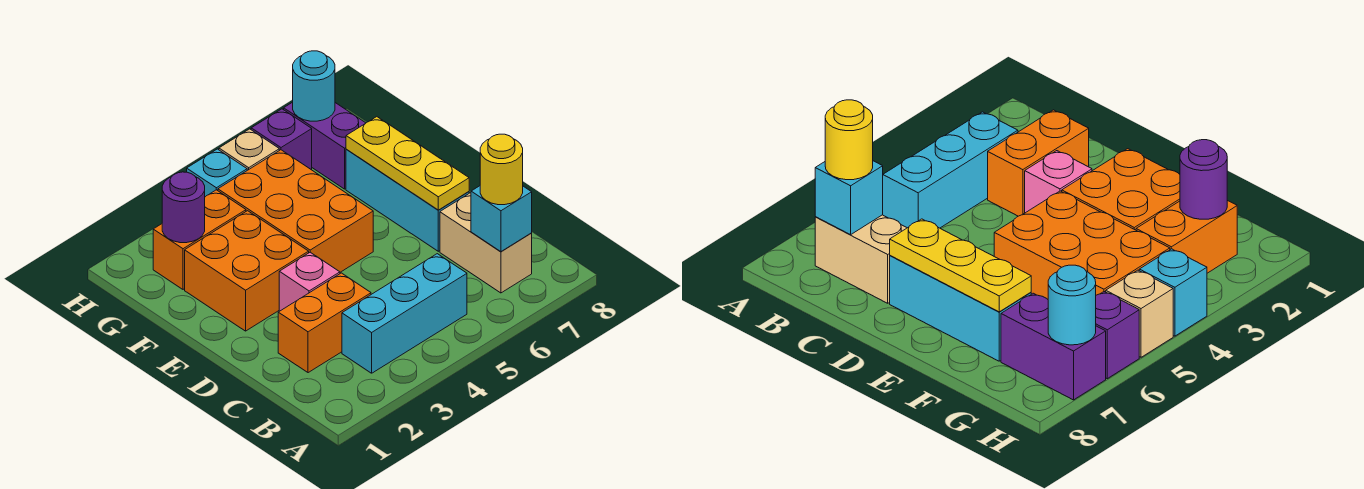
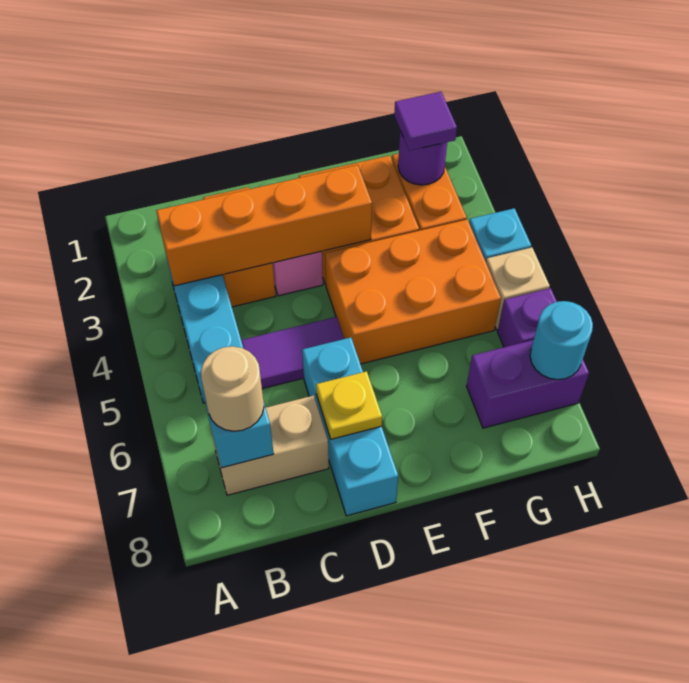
none -> orange 1x4 brick [156,165,372,286]
yellow 1x1 round brick [480,134,523,205] -> tan 1x1 round brick [201,346,264,431]
none -> purple 1x2 tile [241,317,344,389]
cyan 1x3 brick [346,149,469,251] -> cyan 1x3 brick turned to [302,337,398,516]
yellow 1x3 plate [346,117,469,210] -> yellow 1x1 plate [316,371,382,439]
none -> purple 1x1 tile [394,92,457,151]

